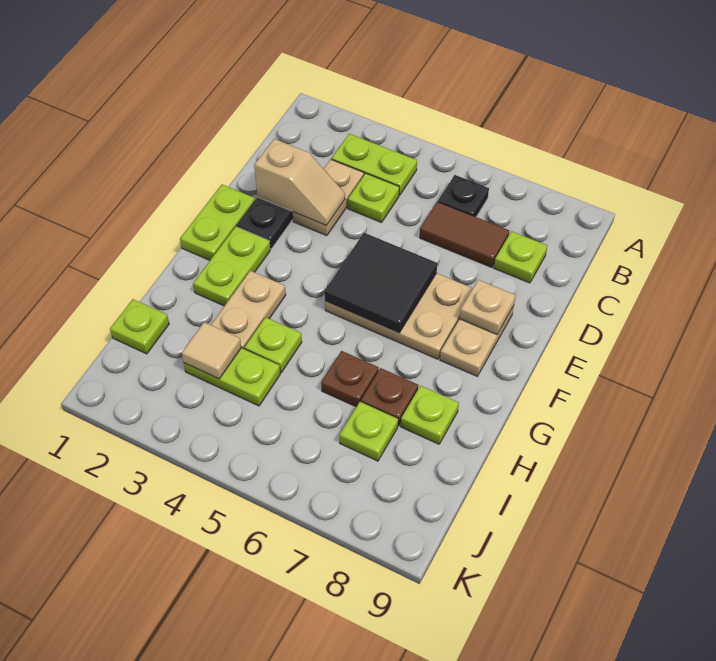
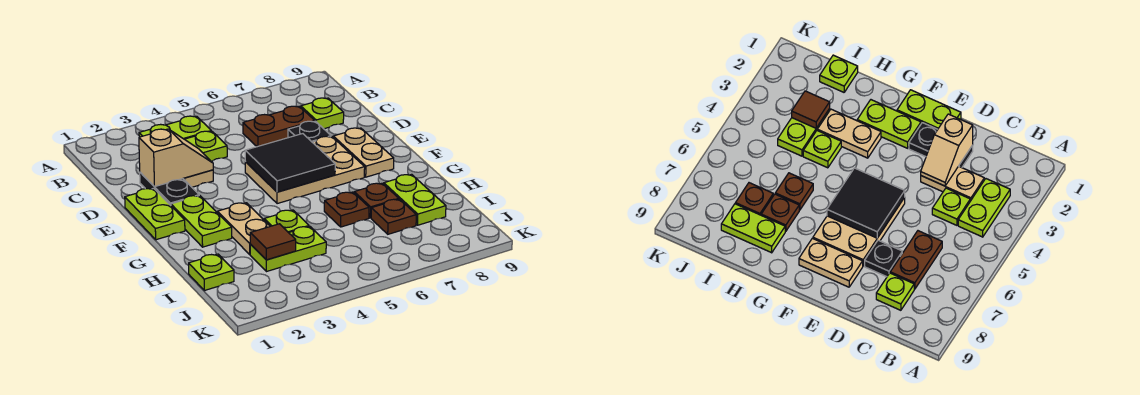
black 1x1 plate [438,175,489,217] -> black 1x1 plate moved to [288,121,331,142]
brown 1x2 tile [420,202,509,267] -> brown 1x2 plate [243,106,315,147]
tan 1x1 plate [460,280,516,334] -> none
lime 1x1 plate [401,386,459,444] -> lime 1x2 plate [384,174,446,225]
tan 1x1 tile [182,322,241,379] -> brown 1x1 tile [250,224,296,260]
lime 1x1 plate [339,402,398,461] -> brown 1x1 plate [371,199,416,234]

